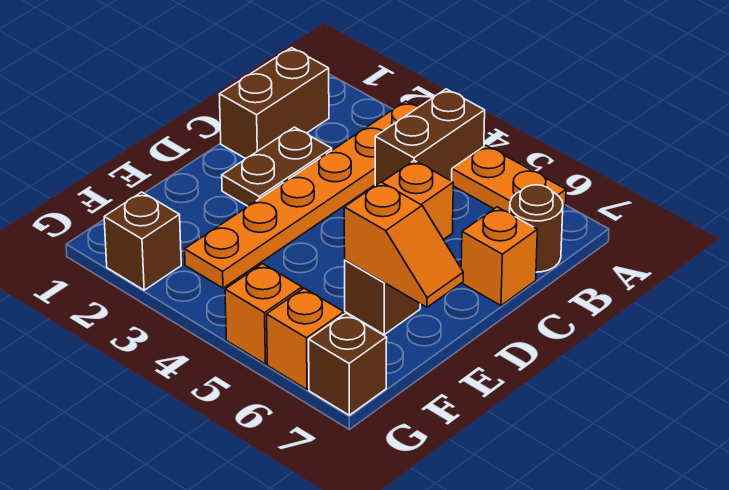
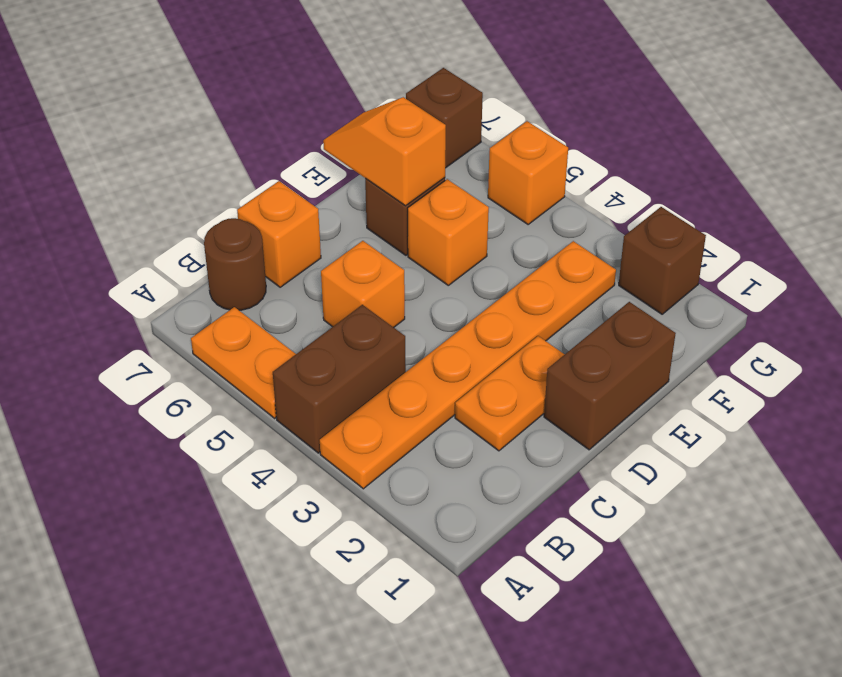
brown 1x2 brick [219,48,329,159] -> brown 1x2 brick moved to [544,302,676,450]
brown 1x2 plate [222,127,332,206] -> orange 1x2 plate [455,336,565,451]
orange 1x1 brick [267,288,344,390] -> orange 1x1 brick moved to [408,179,489,285]

